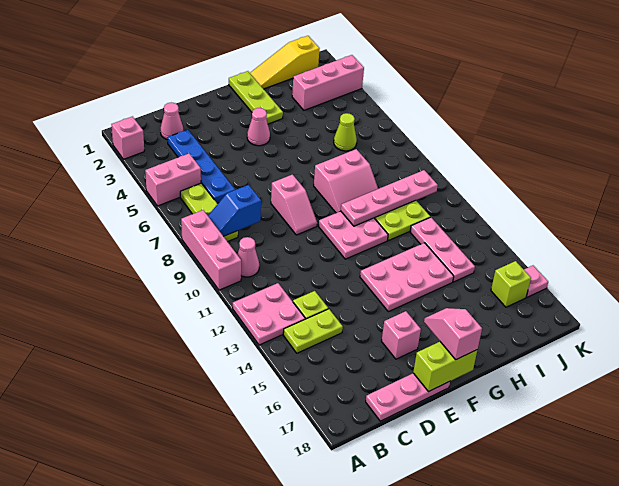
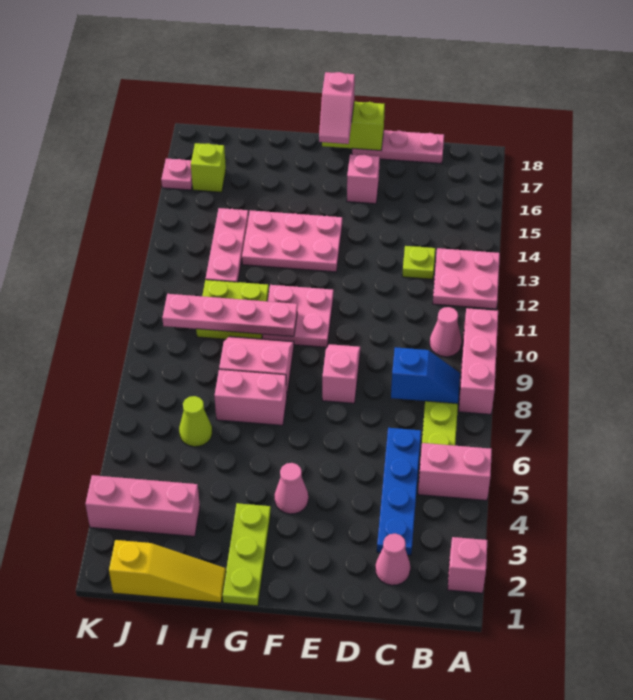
lime 1x2 plate [283,309,343,353] -> none
none -> pink 1x2 brick [215,369,287,425]

